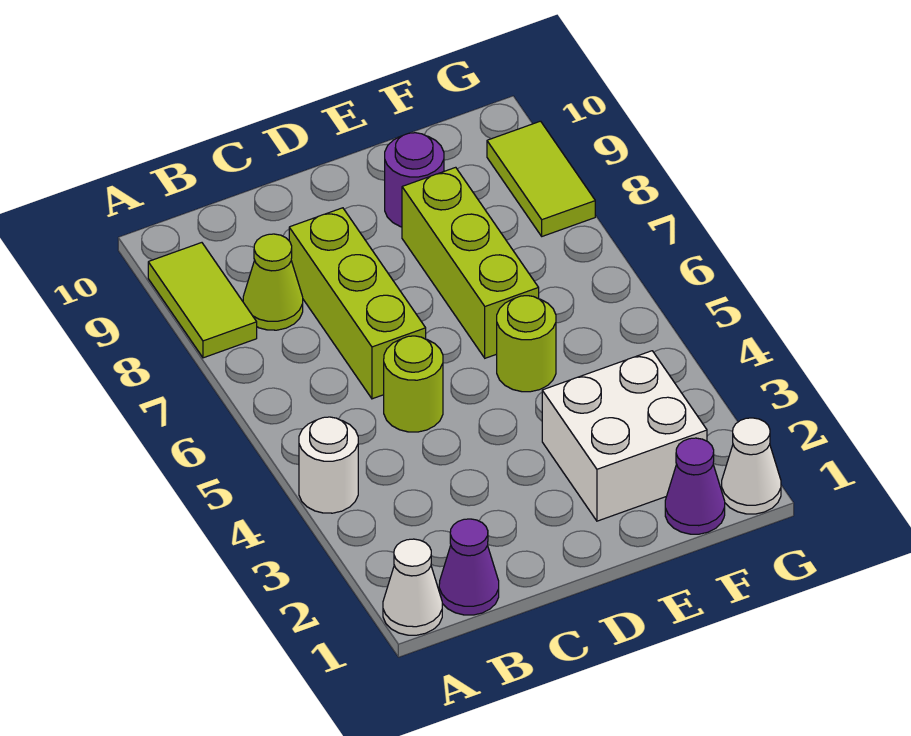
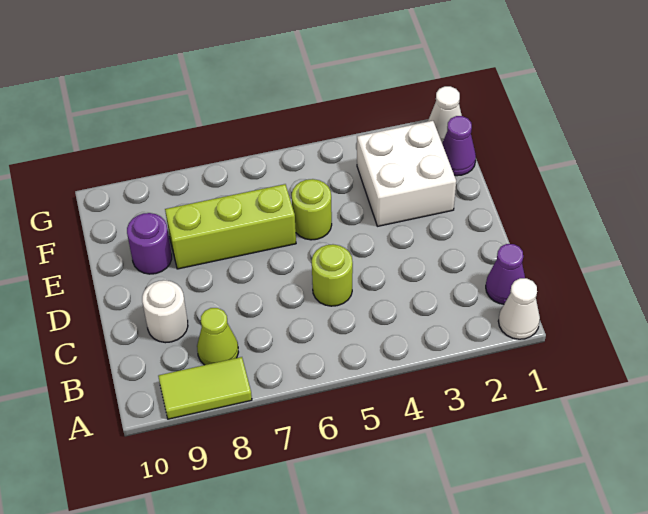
white 1x1 round brick [299,417,358,513] -> white 1x1 round brick moved to [142,280,188,343]
lime 1x3 brick [289,208,426,399] -> none
lime 1x2 tile [487,121,595,236] -> none

